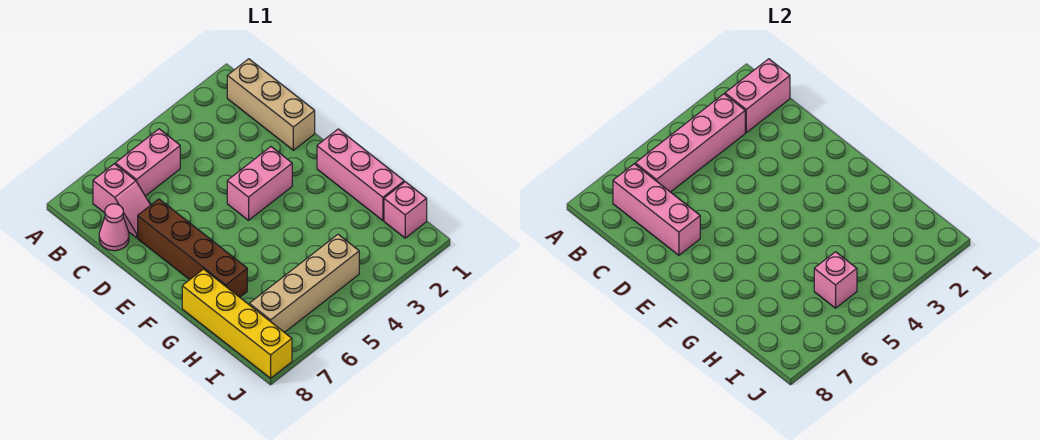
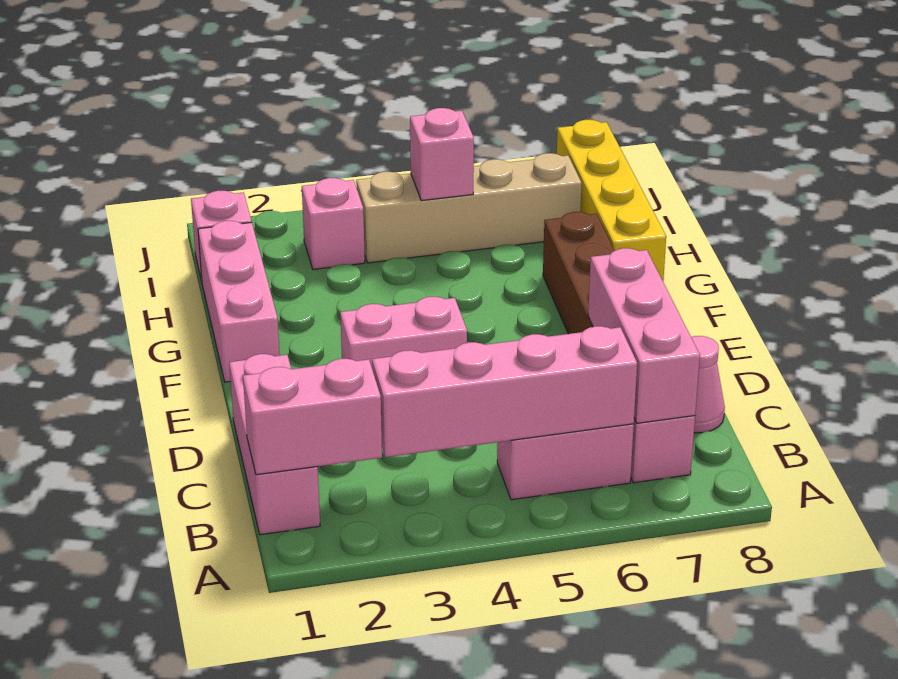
tan 1x3 brick [227,59,315,150] -> pink 1x3 brick [229,354,320,535]
none -> pink 1x1 brick [302,178,365,269]

